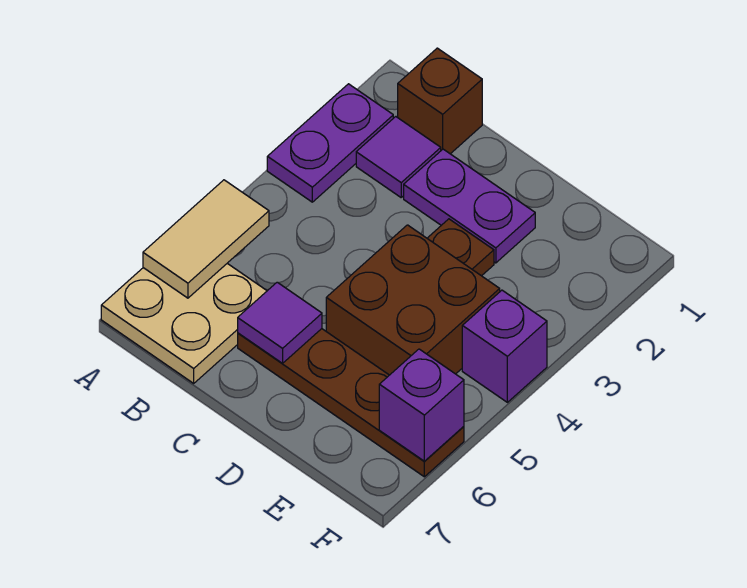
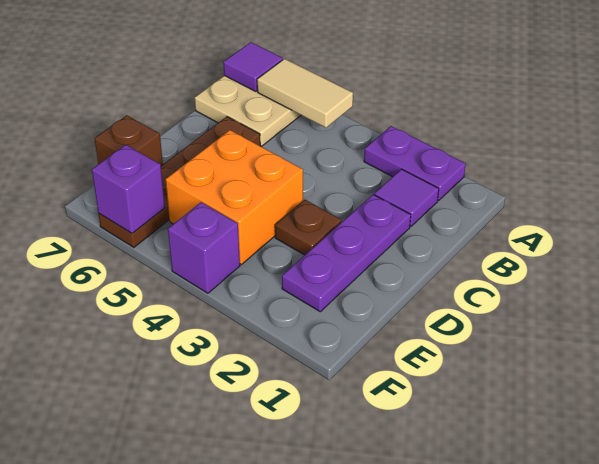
brown 1x1 brick [398,48,482,154] -> brown 1x1 brick moved to [95,115,163,166]
purple 1x2 plate [404,149,535,263] -> purple 1x3 plate [282,195,411,312]
purple 1x1 tile [238,282,322,363] -> purple 1x1 tile moved to [223,42,283,92]
brown 2x2 brick [326,225,500,375] -> orange 2x2 brick [165,130,303,264]

